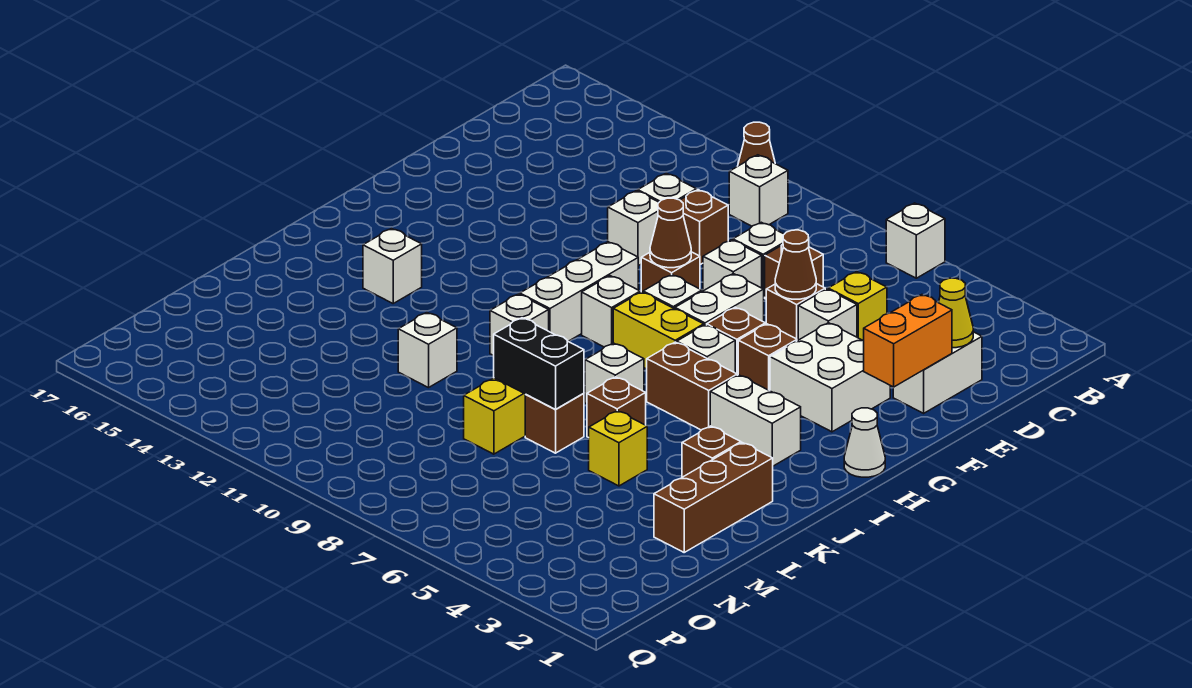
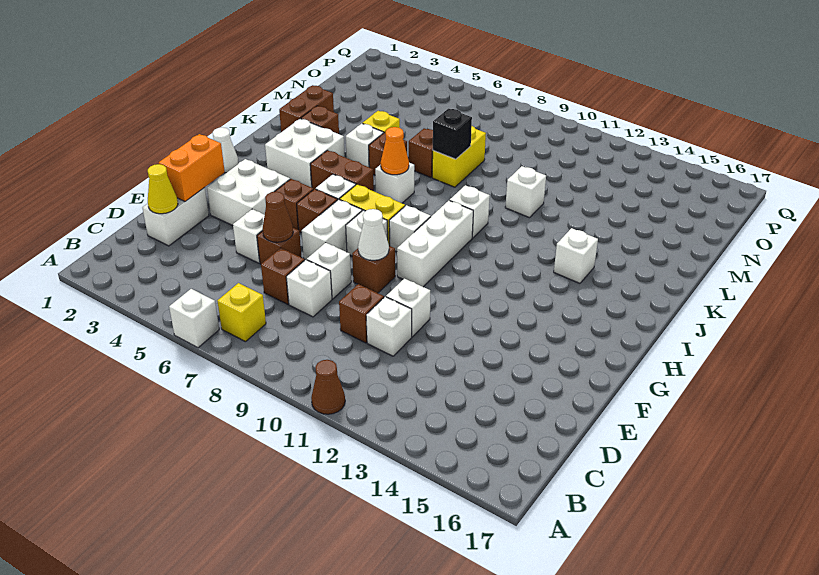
white 1x1 brick [729,155,788,226] -> white 1x1 brick moved to [346,124,384,167]
yellow 1x1 brick [828,272,887,340] -> yellow 1x1 brick moved to [218,283,266,342]
brown 1x1 cone [650,198,691,268] -> white 1x1 cone [358,209,389,260]
white 1x2 brick [710,375,801,466] -> white 2x2 brick [265,119,345,188]
none -> orange 1x1 cone [381,127,409,175]
brown 1x3 brick [654,443,773,552] -> brown 1x2 brick [279,85,334,132]
black 1x2 brick [494,318,584,409] -> black 1x1 brick [433,109,472,159]

